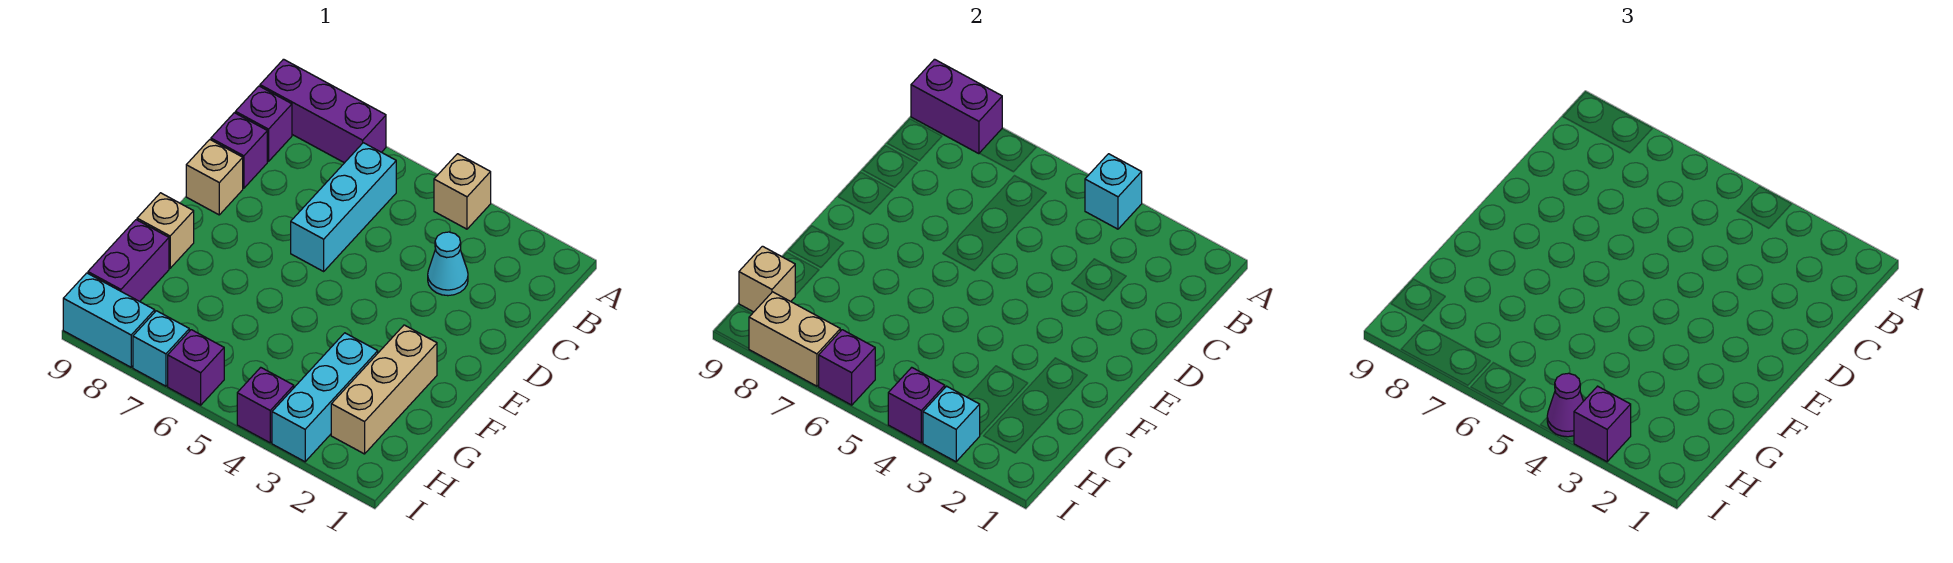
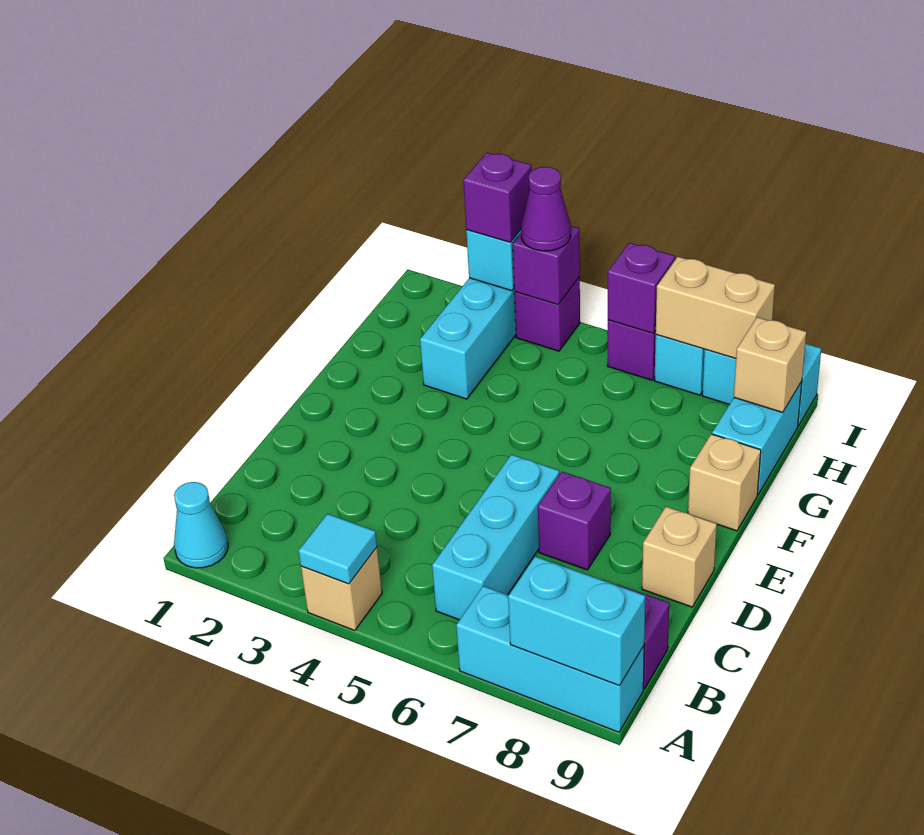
cyan 1x1 brick [1085,154,1142,229] -> cyan 1x1 tile [299,514,377,584]
purple 1x3 brick [260,59,386,163] -> cyan 1x3 brick [456,586,644,732]
purple 1x2 brick [911,59,1002,154] -> cyan 1x2 brick [508,556,645,686]
cyan 1x1 cone [428,232,468,296] -> cyan 1x1 cone moved to [174,482,228,568]
purple 1x1 brick [211,113,267,188] -> purple 1x1 brick moved to [538,472,611,570]
tan 1x3 brick [331,325,437,454] -> none
purple 1x2 brick [88,220,169,301] -> cyan 1x2 brick [712,381,802,495]

